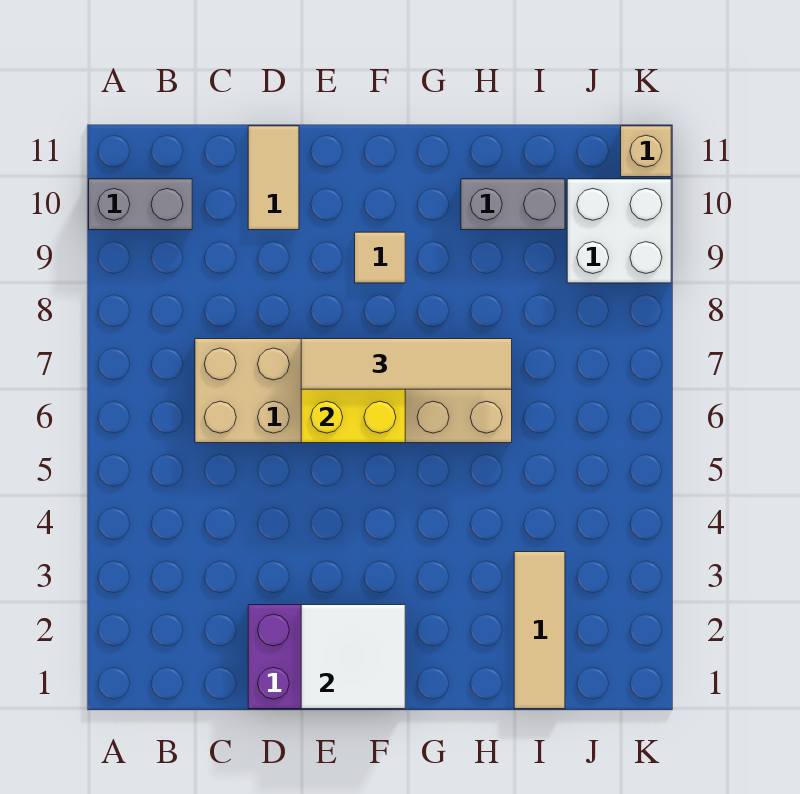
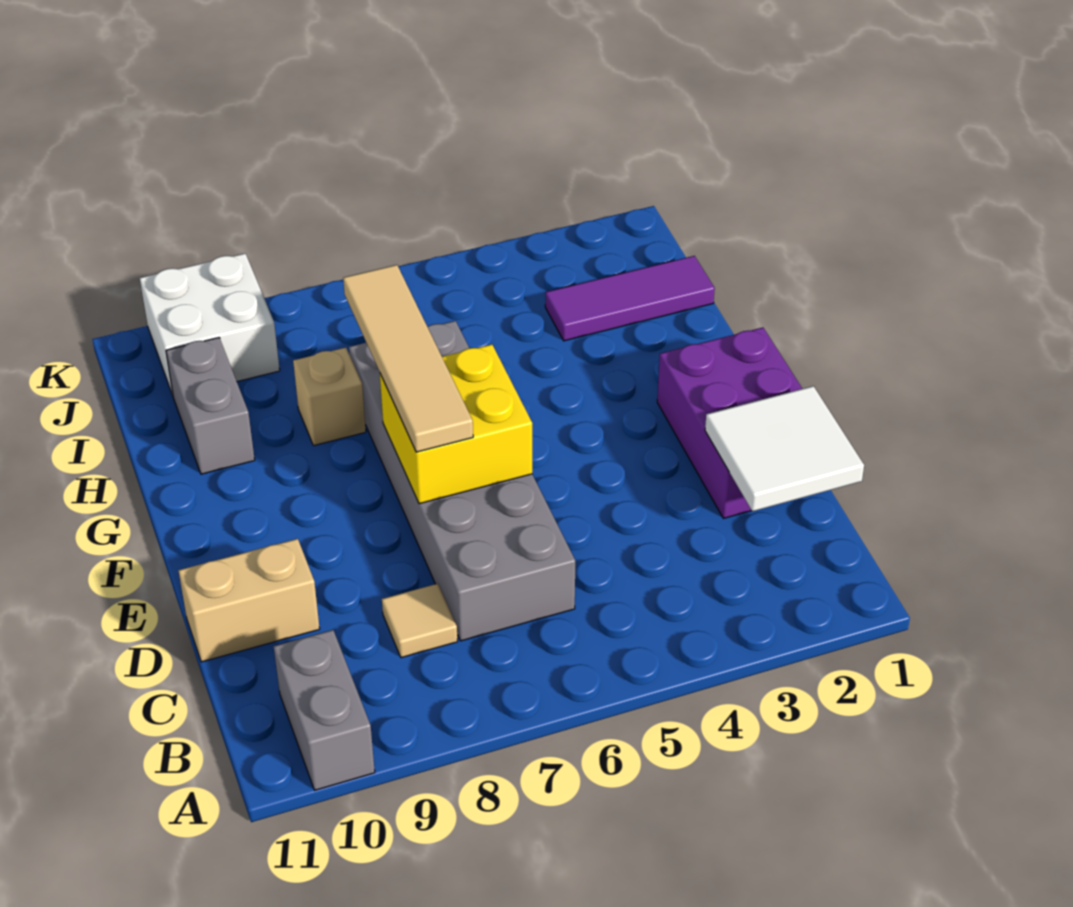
tan 2x6 brick [195,339,512,443] -> grey 2x6 brick [349,321,575,641]
tan 1x2 tile [248,126,299,230] -> tan 1x2 brick [178,539,320,662]
white 2x2 tile [301,605,405,709] -> white 2x2 tile moved to [705,386,864,511]
tan 1x1 tile [355,232,405,283] -> tan 1x1 tile moved to [382,584,458,658]
tan 1x3 tile [514,552,565,709] -> purple 1x3 tile [545,256,715,341]
tan 1x1 brick [621,126,671,177] -> tan 1x1 brick moved to [293,348,366,446]

